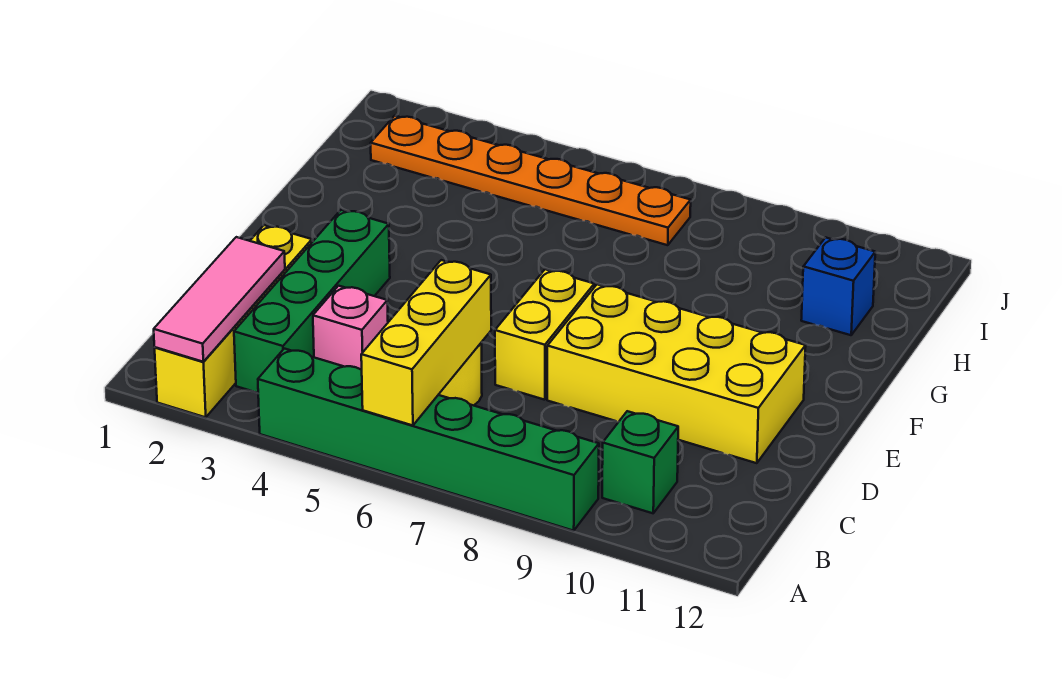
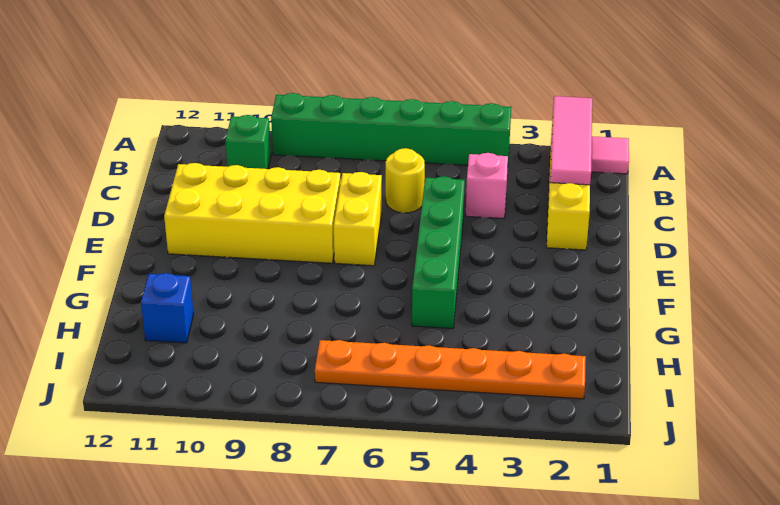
none -> pink 1x1 tile [591,136,629,174]
yellow 1x3 brick [361,260,491,425] -> none
green 1x4 brick [234,210,390,393] -> green 1x4 brick moved to [412,176,465,328]

